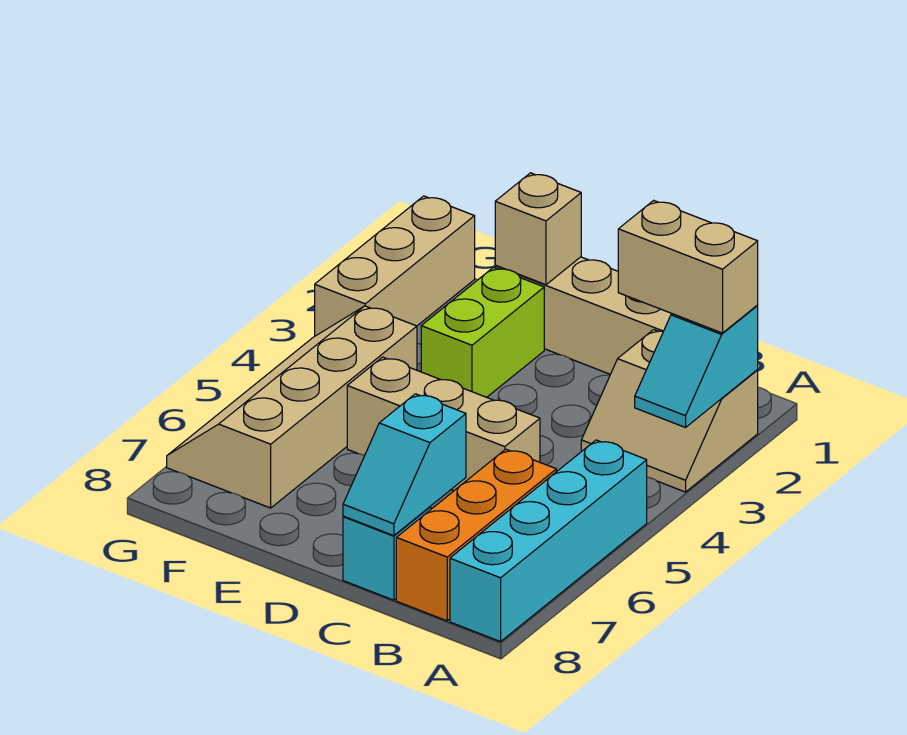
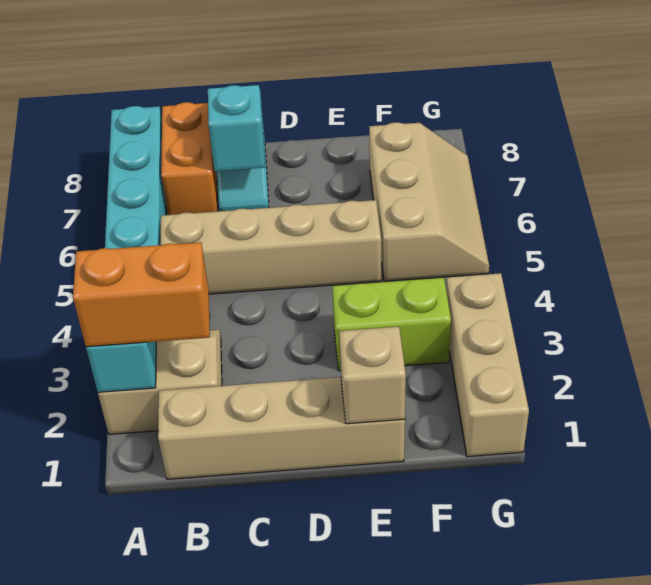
tan 1x2 brick [618,200,758,333] -> orange 1x2 brick [73,242,210,347]
orange 1x3 brick [396,449,556,621] -> orange 1x2 brick [161,102,218,215]
tan 1x3 brick [347,357,540,491] -> tan 1x4 brick [161,200,381,294]
lime 1x2 brick [421,267,544,397] -> lime 1x2 brick turned to [332,278,451,371]
tan 2x4 slope [167,306,417,508] -> tan 2x3 slope [369,122,489,281]

